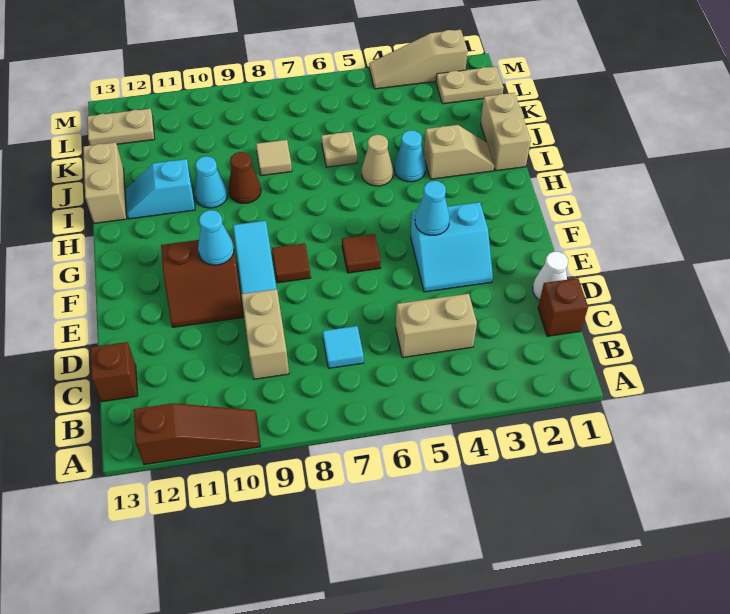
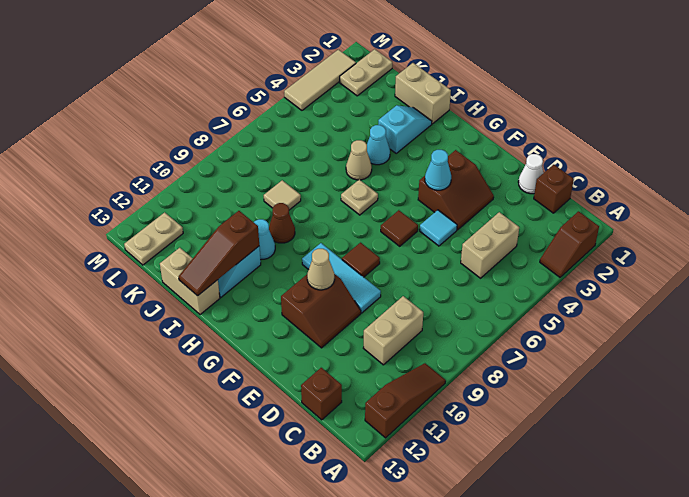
none -> brown 1x2 slope [540,211,599,277]
cyan 1x1 tile [323,326,364,368] -> cyan 1x1 tile moved to [420,210,457,246]
tan 1x2 brick [242,289,289,379] -> tan 1x2 brick turned to [364,296,423,365]
cyan 2x2 slope [411,202,493,292] -> brown 2x2 slope [418,150,494,230]
cyan 1x1 cone [198,210,234,265] -> tan 1x1 cone [307,249,335,290]
tan 1x2 slope [424,125,494,179] -> cyan 1x2 slope [378,105,432,153]
none -> brown 1x3 slope [179,211,259,296]
tan 1x1 plate [321,132,357,167] -> tan 1x1 plate moved to [341,180,378,215]
tan 1x3 slope [369,30,468,89] -> tan 1x3 tile [284,49,356,110]

